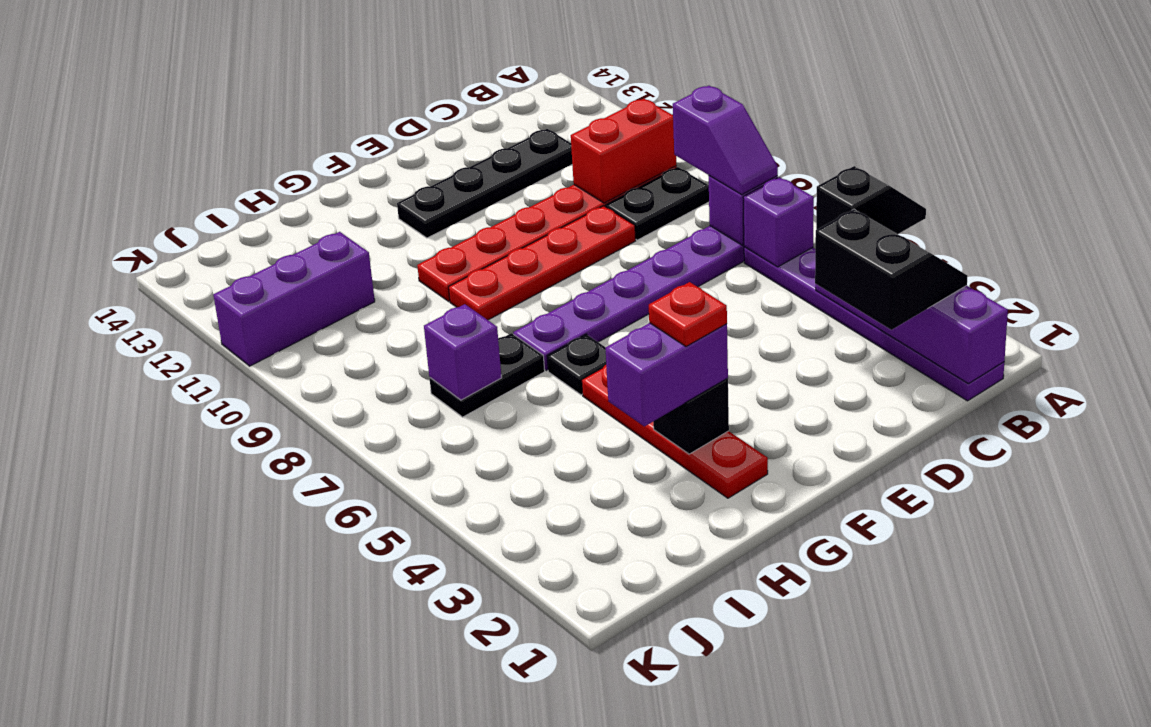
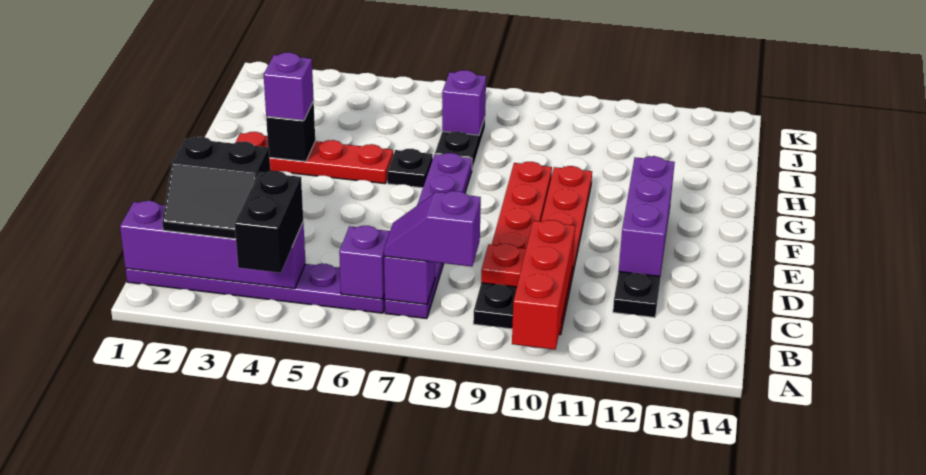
black 1x2 slope [816,166,926,234] -> black 1x2 brick [235,171,303,273]
red 1x2 brick [571,99,676,203] -> red 1x3 brick [512,220,575,349]
purple 1x2 brick [605,323,728,426] -> purple 1x1 brick [264,53,314,120]
red 1x1 plate [649,282,727,347] -> red 1x1 plate moved to [481,244,526,287]
purple 1x3 brick [213,232,375,366] -> purple 1x3 brick moved to [619,156,675,276]

